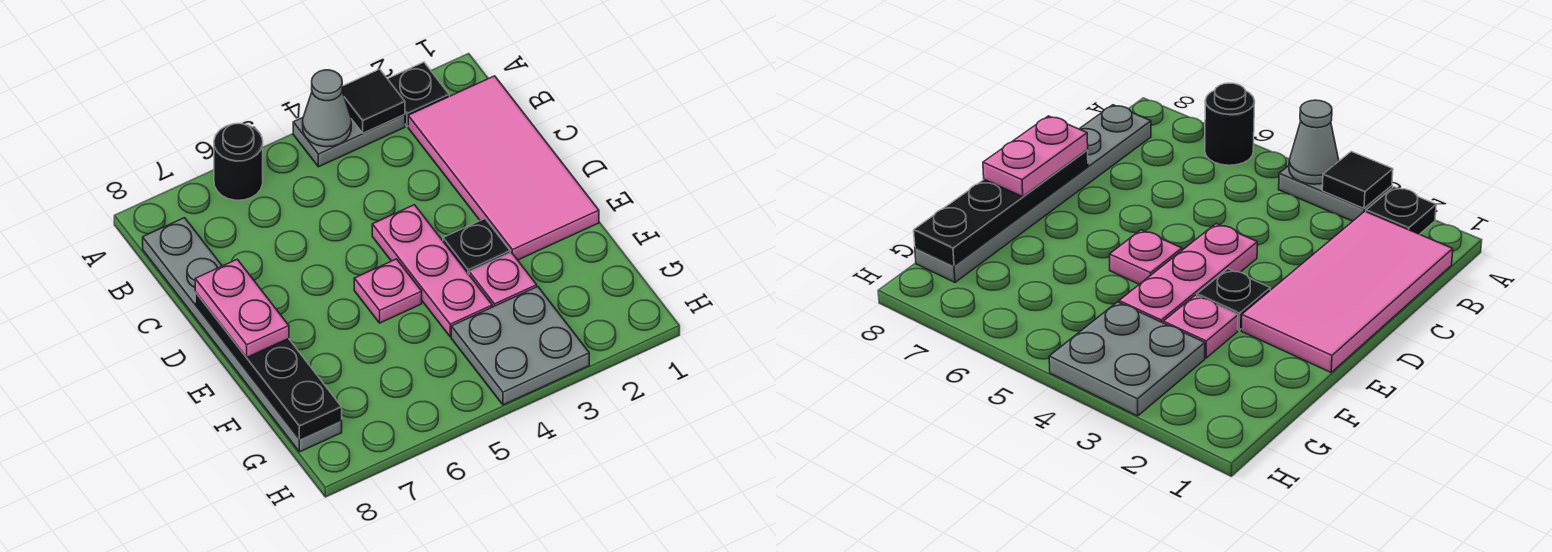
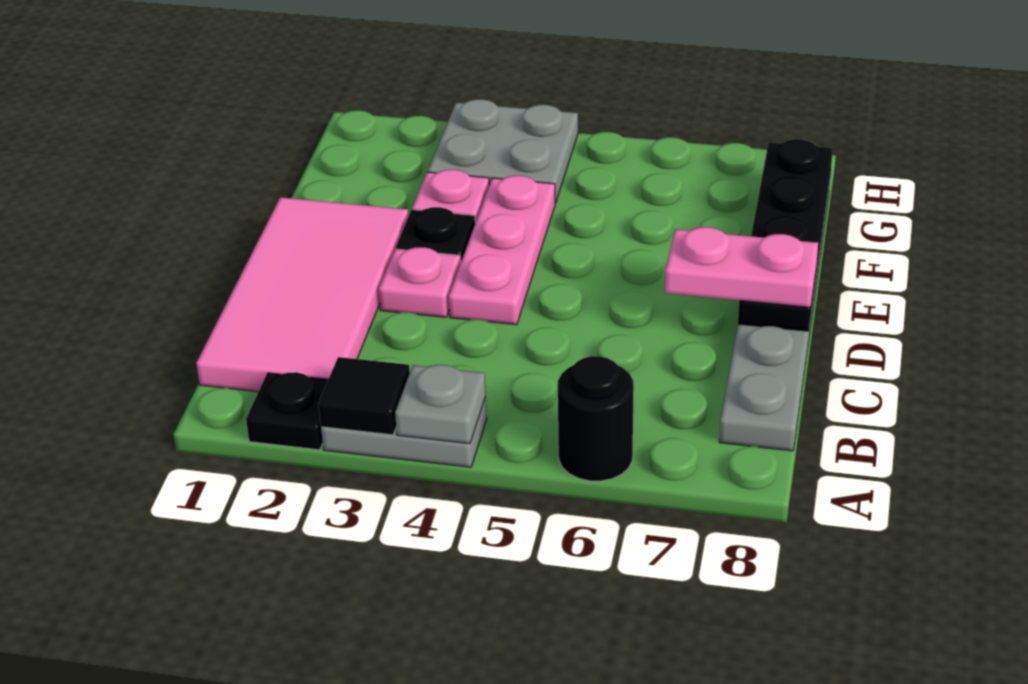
grey 1x1 cone [303,70,351,147] -> grey 1x1 plate [395,365,486,444]
pink 1x2 plate [195,259,289,357] -> pink 1x2 plate turned to [665,227,818,307]
pink 1x1 plate [354,259,422,323] -> pink 1x1 plate moved to [379,247,461,317]

